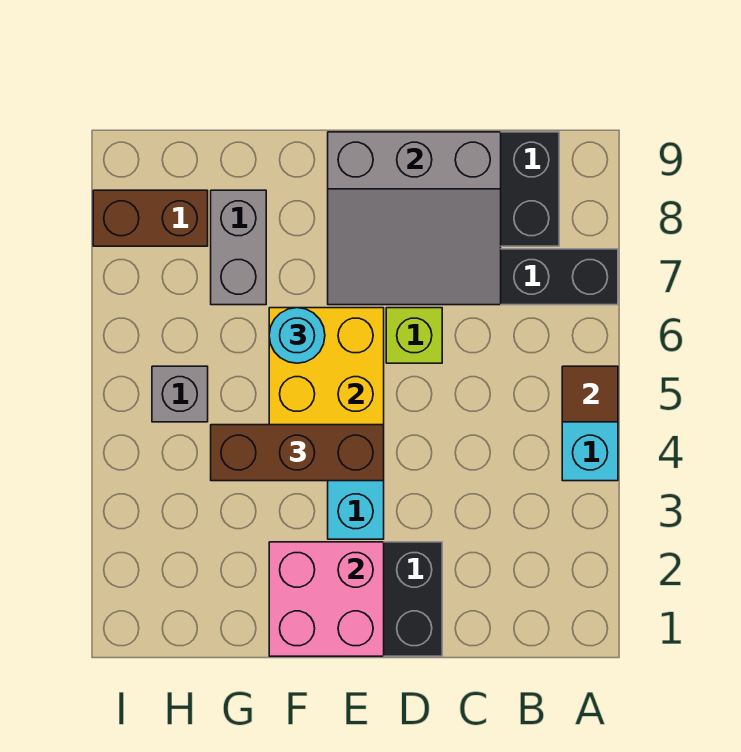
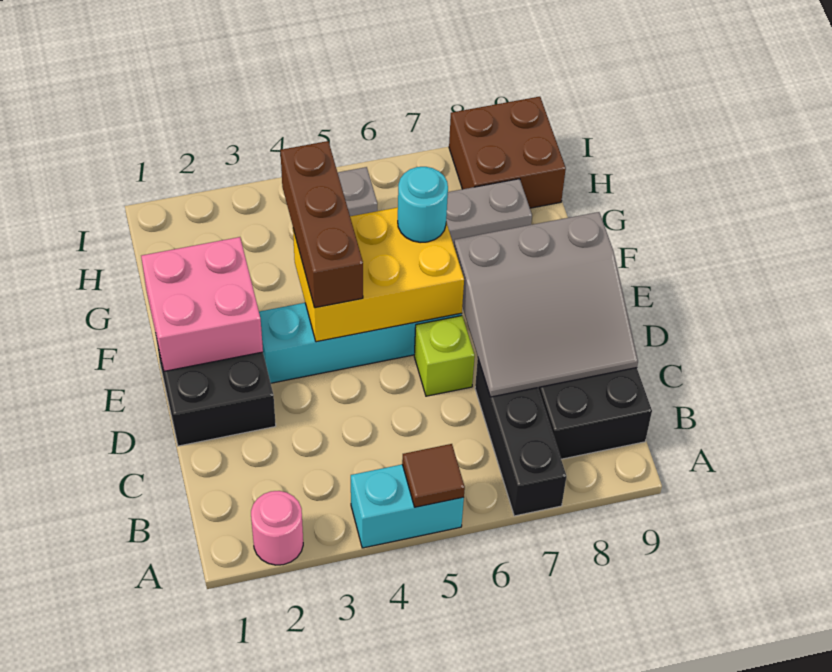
none -> pink 1x1 round brick [251,491,303,565]
grey 3x3 slope [328,132,501,305] -> grey 3x3 slope turned to [454,212,638,397]
brown 1x2 brick [93,190,208,246] -> brown 2x2 brick [449,97,566,208]

